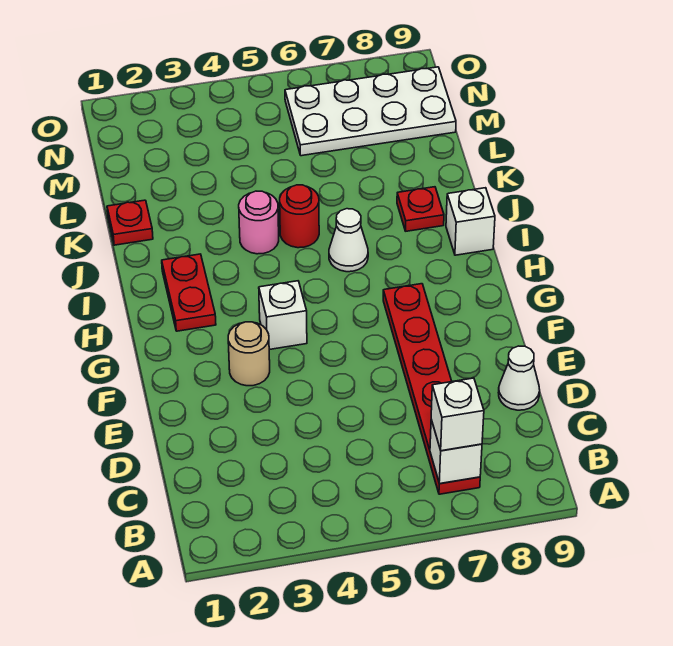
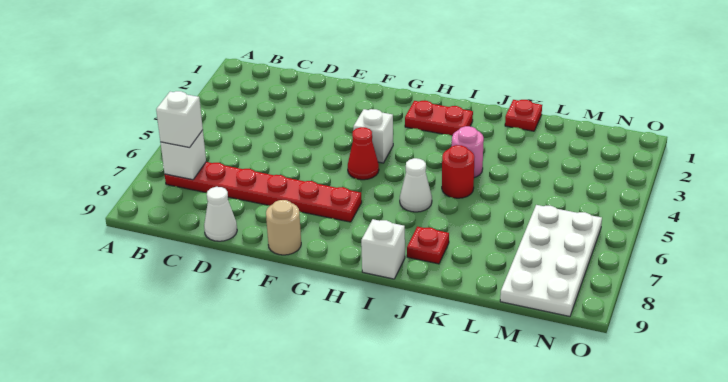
tan 1x1 round brick [228,322,270,386] -> tan 1x1 round brick moved to [266,200,301,255]
none -> red 1x1 cone [348,127,379,180]

